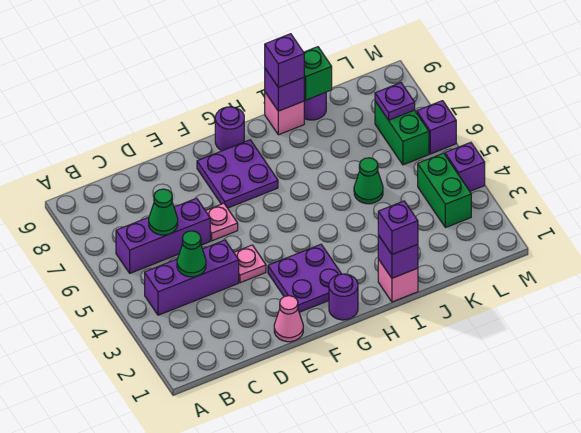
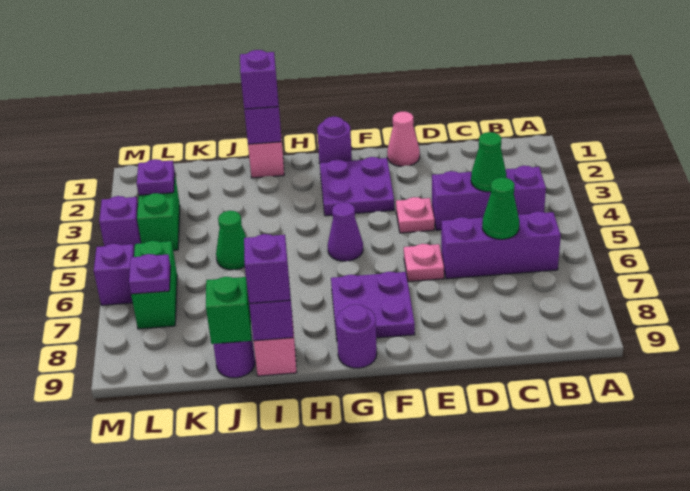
none -> purple 1x1 cone [328,202,363,261]
none -> purple 1x1 plate [137,159,175,195]

